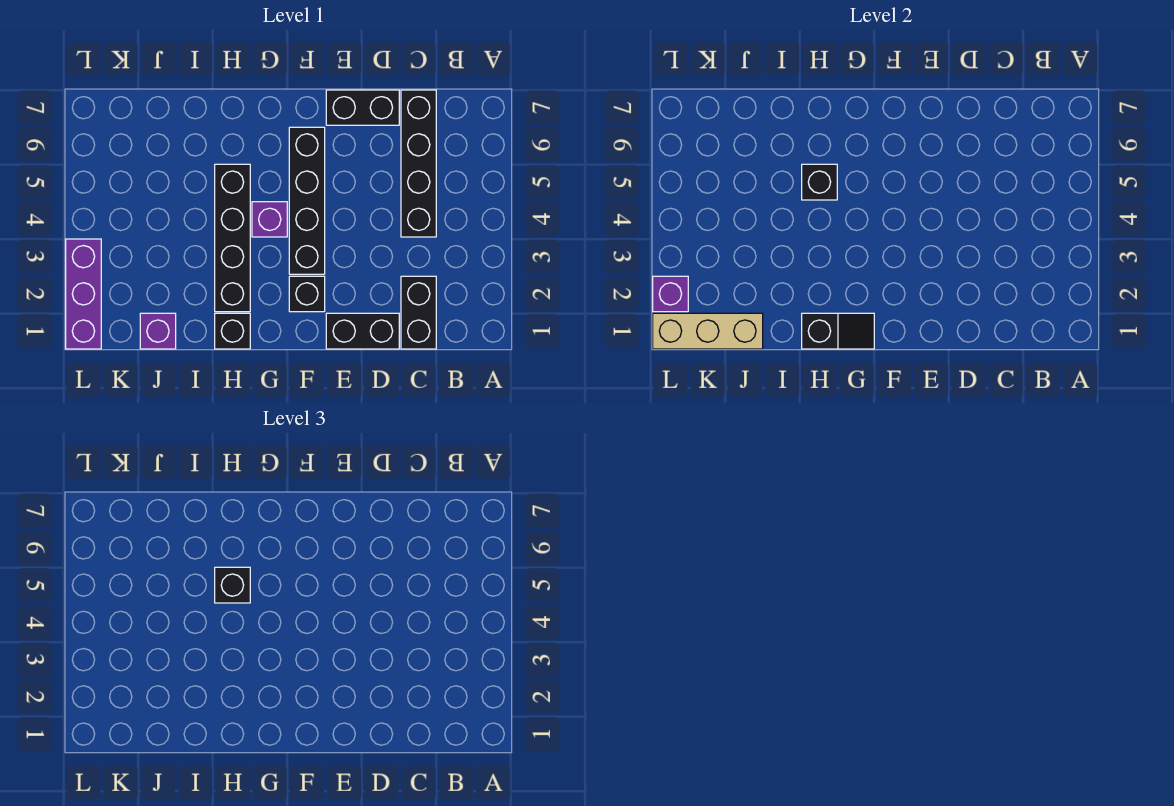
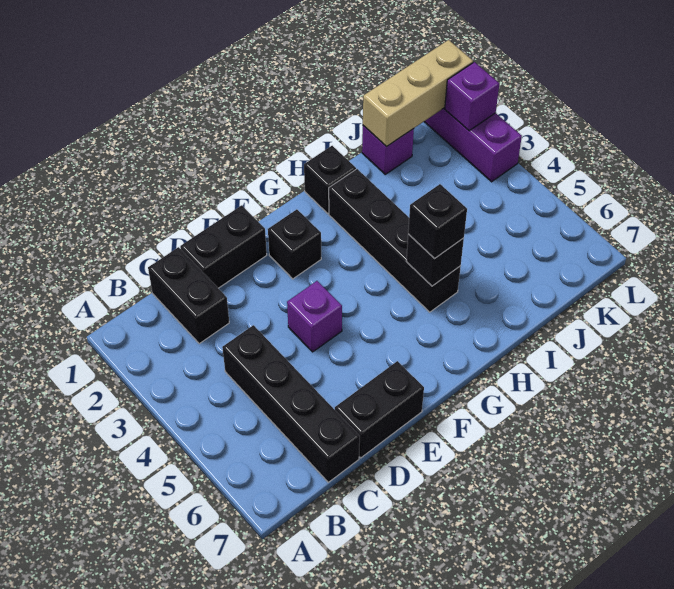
black 1x4 brick [289,127,325,274] -> none
black 1x2 slope [802,313,874,349] -> none
purple 1x1 brick [252,202,287,237] -> purple 1x1 brick moved to [287,281,342,352]

